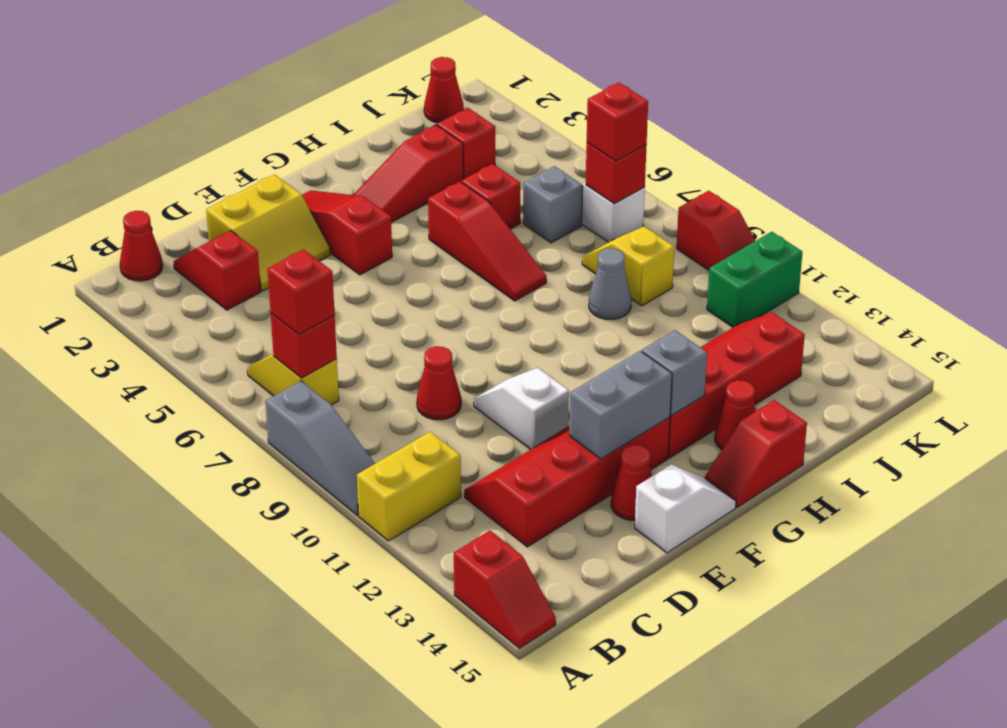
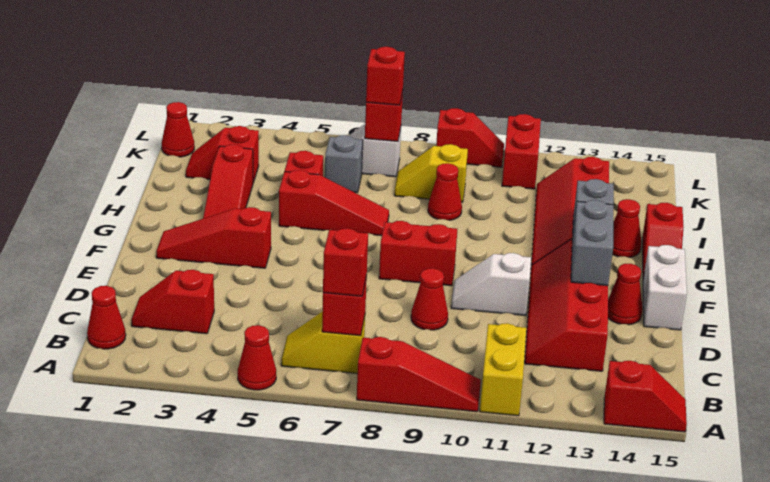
none -> red 1x1 cone [238,325,276,390]
grey 1x3 slope [265,381,375,515] -> red 1x3 slope [357,337,481,412]
yellow 2x2 slope [206,175,330,291] -> none
white 1x2 slope [635,465,736,553] -> white 1x2 brick [643,245,687,330]
none -> red 1x2 brick [379,221,457,286]
grey 1x1 cone [589,248,631,320] -> red 1x1 cone [428,163,462,220]
green 1x2 brick [707,232,802,327] -> red 1x2 brick [502,114,541,189]

